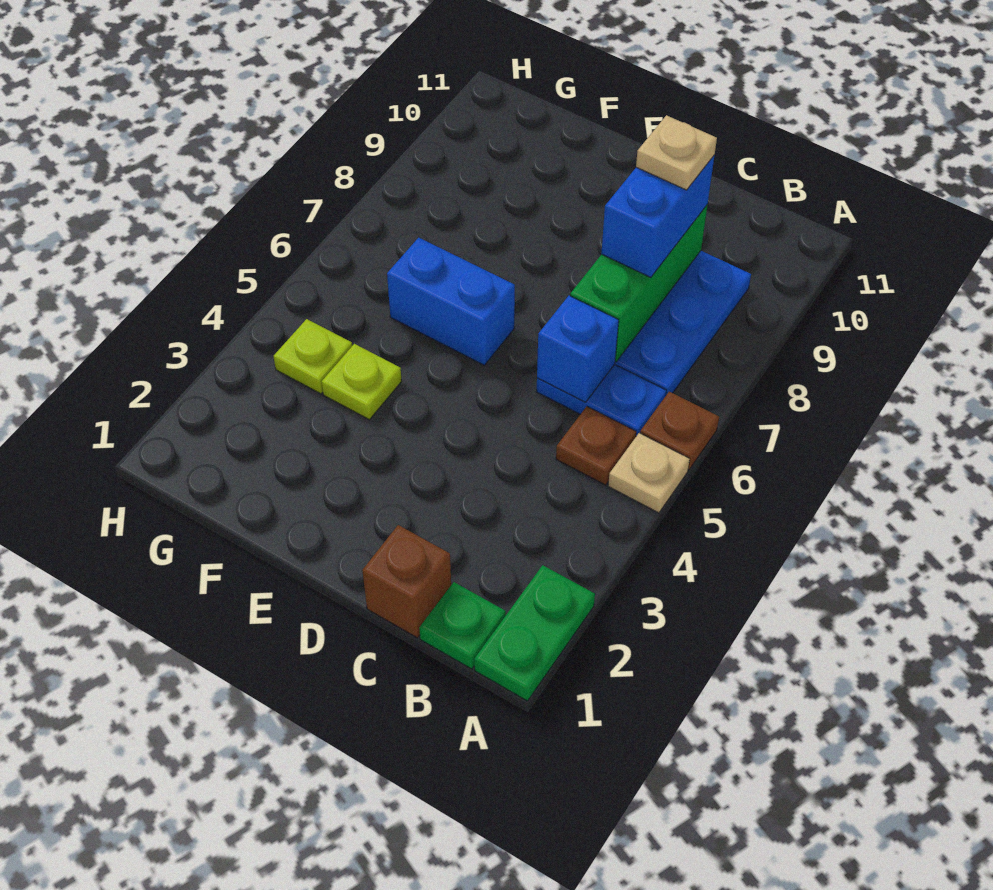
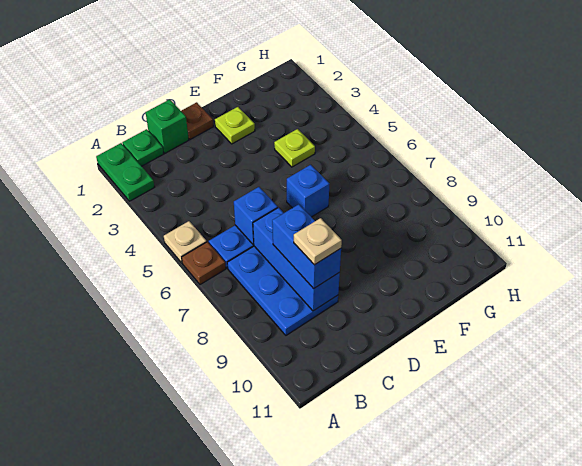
brown 1x1 plate [556,406,636,485] -> brown 1x1 plate moved to [181,102,213,139]
brown 1x1 brick [362,525,451,638] -> green 1x1 brick [146,99,189,153]
green 1x3 brick [570,205,707,362] -> blue 1x3 brick [253,208,340,311]
blue 1x2 brick [387,238,515,365] -> blue 1x1 brick [287,165,329,217]
lime 1x1 plate [273,319,352,394] -> lime 1x1 plate moved to [215,107,255,144]

